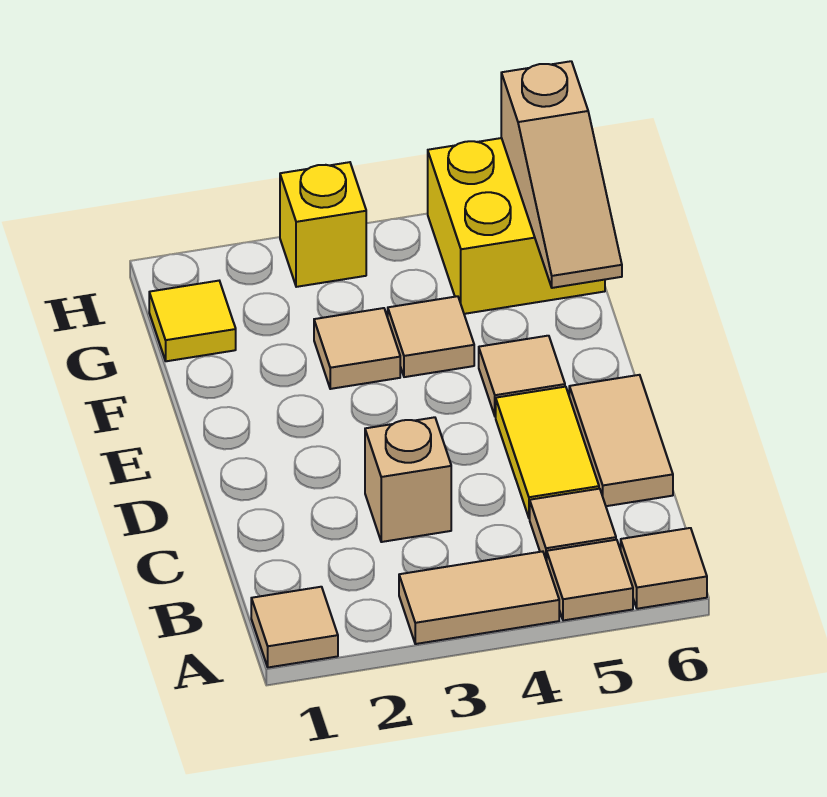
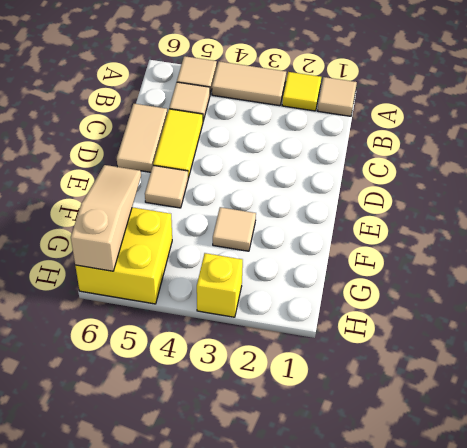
tan 1x1 tile [621,528,707,609] -> none
tan 1x1 brick [365,417,451,542] -> none
tan 1x1 tile [388,296,474,377] -> none
yellow 1x1 tile [149,281,236,361] -> yellow 1x1 tile moved to [282,72,321,111]

